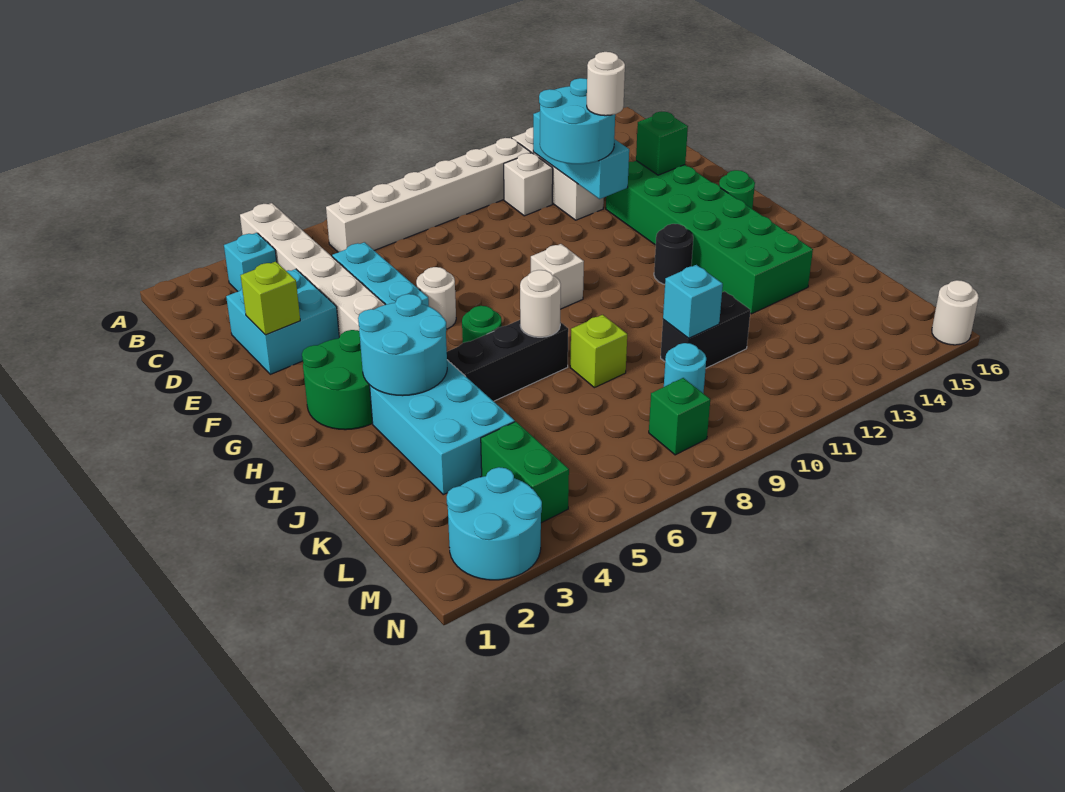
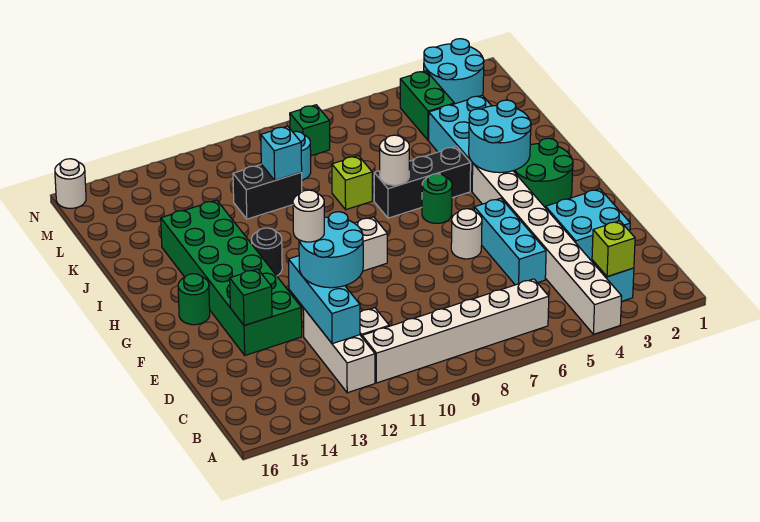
lime 1x1 brick [241,262,300,335] -> lime 1x1 brick moved to [592,221,635,277]

